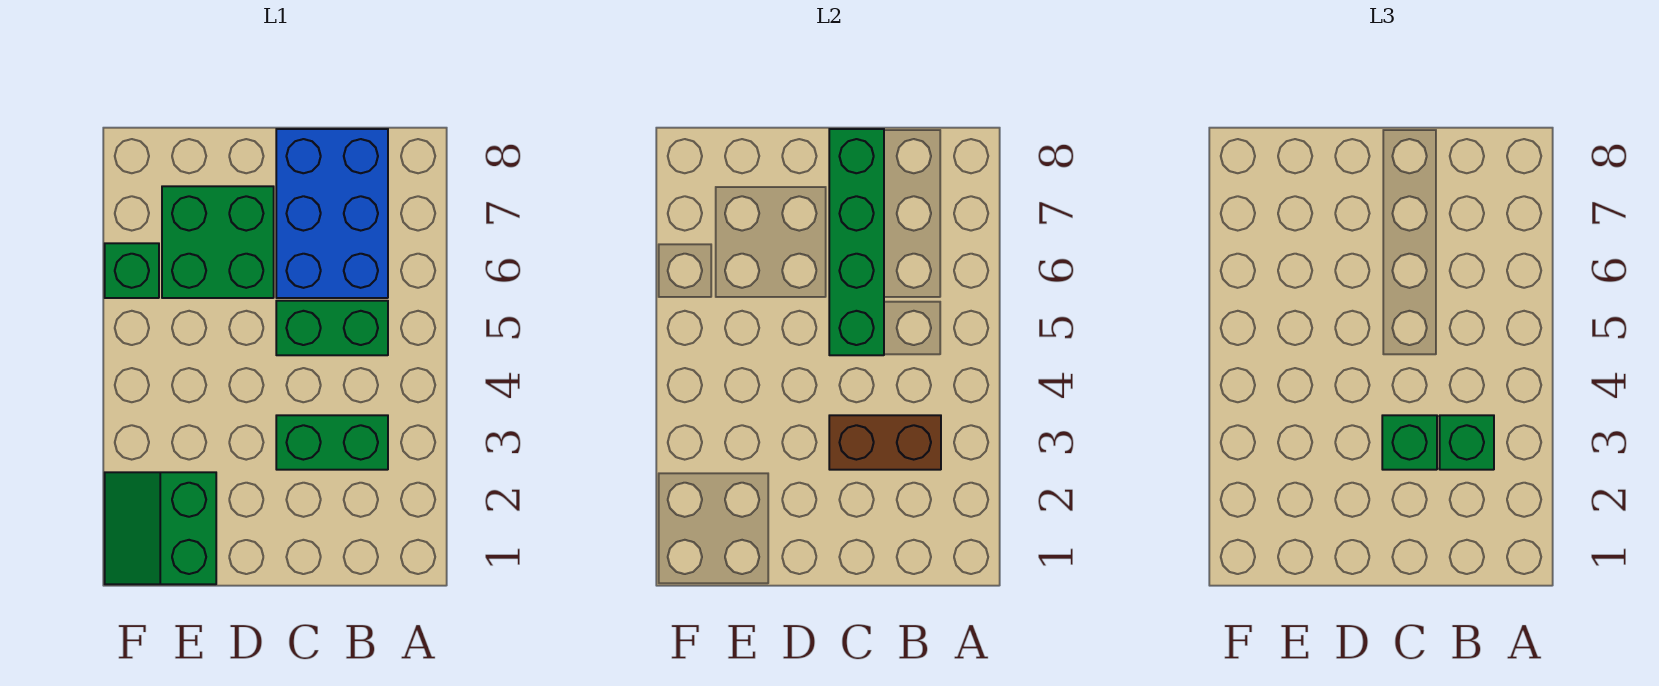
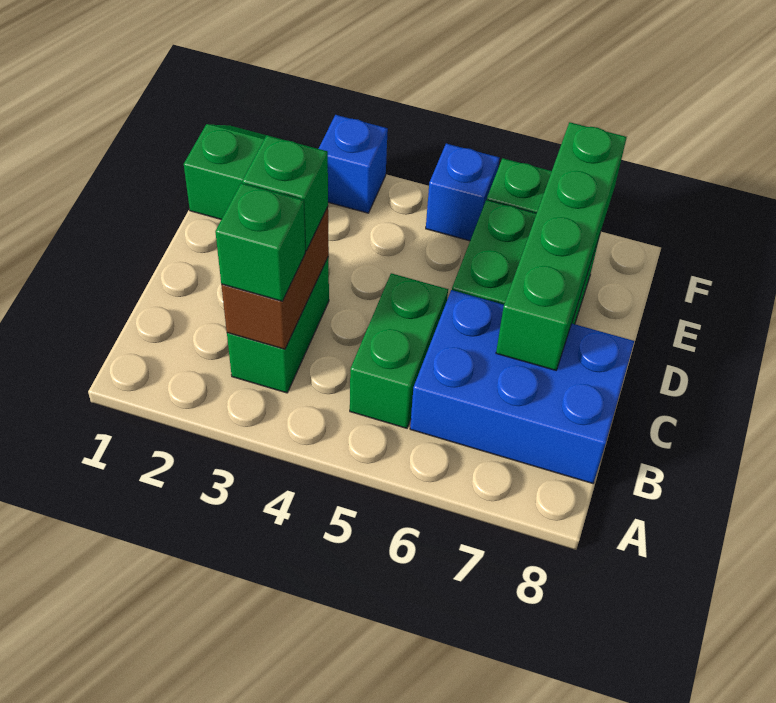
green 1x4 brick [829,129,884,355] -> green 1x4 brick turned to [496,122,627,370]
none -> blue 1x1 brick [319,115,388,213]
none -> blue 1x1 brick [426,144,499,241]

